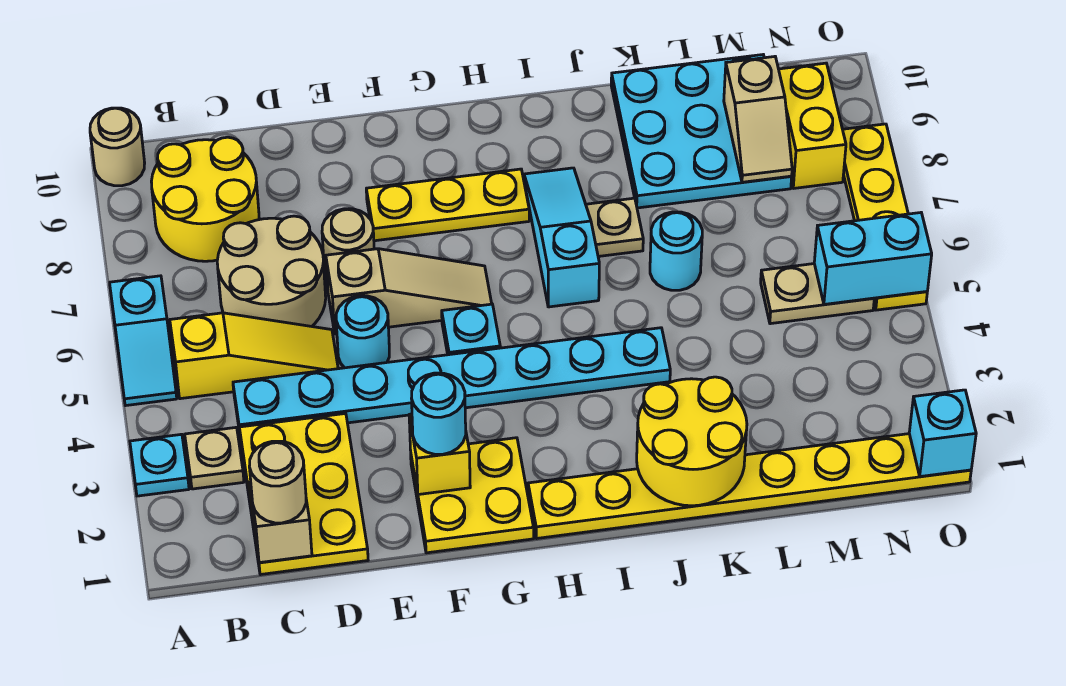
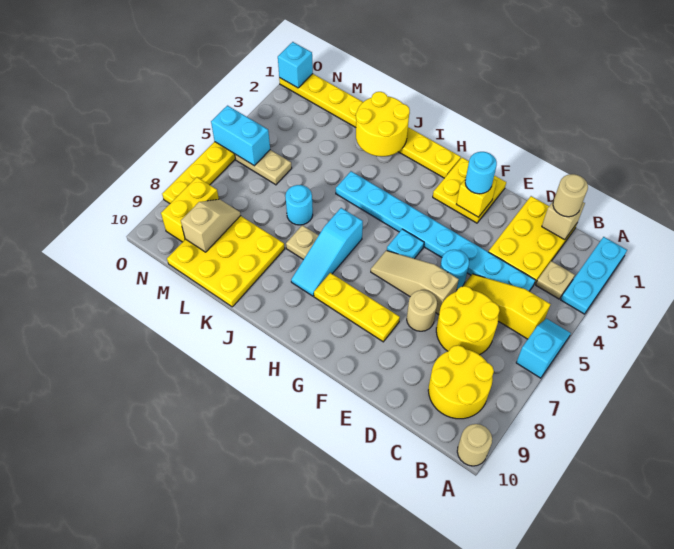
cyan 1x1 plate [130,434,189,496] -> cyan 1x3 plate [561,237,627,314]
tan 2x2 round brick [217,216,326,326] -> yellow 2x2 round brick [436,286,500,355]
cyan 3x3 plate [611,55,792,208] -> yellow 3x3 plate [167,216,285,307]

